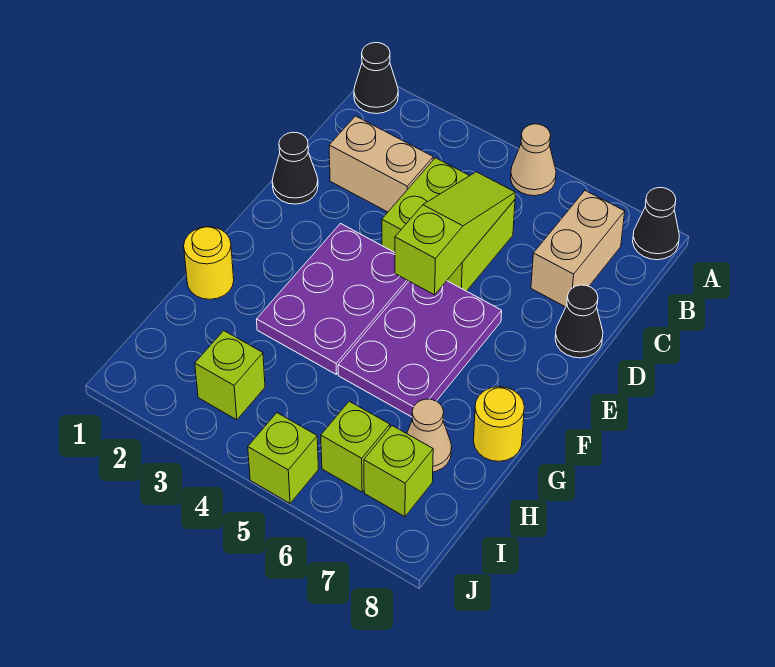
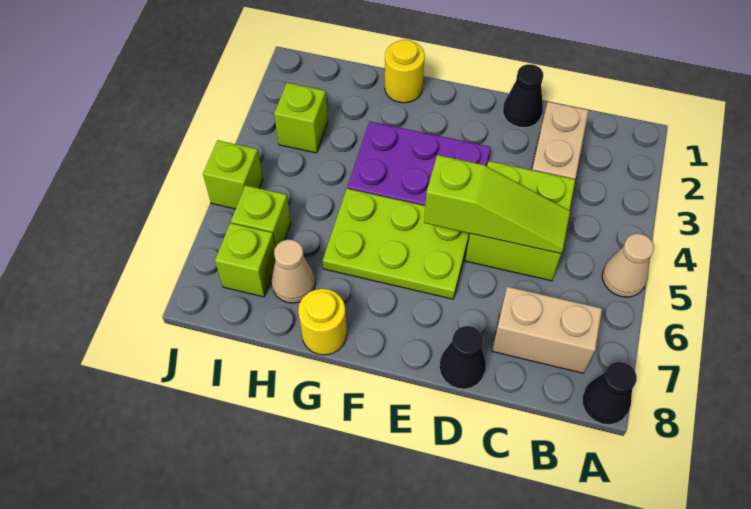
black 1x1 cone [354,43,398,114] -> none
purple 2x3 plate [338,281,502,417] -> lime 2x3 plate [322,189,470,299]

